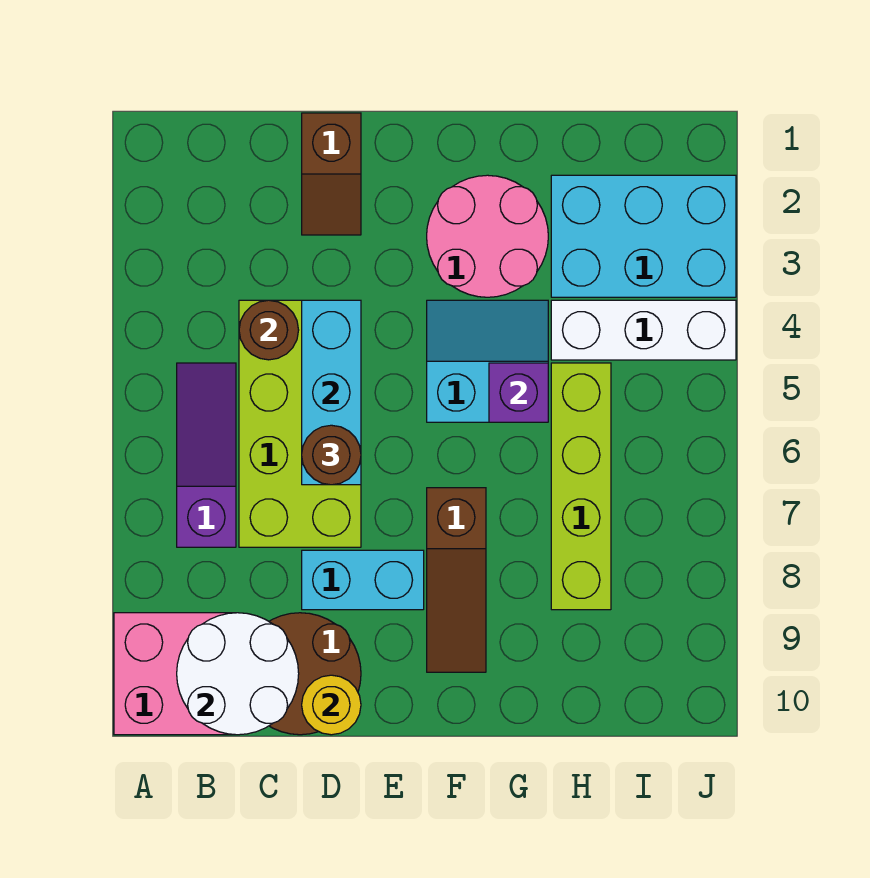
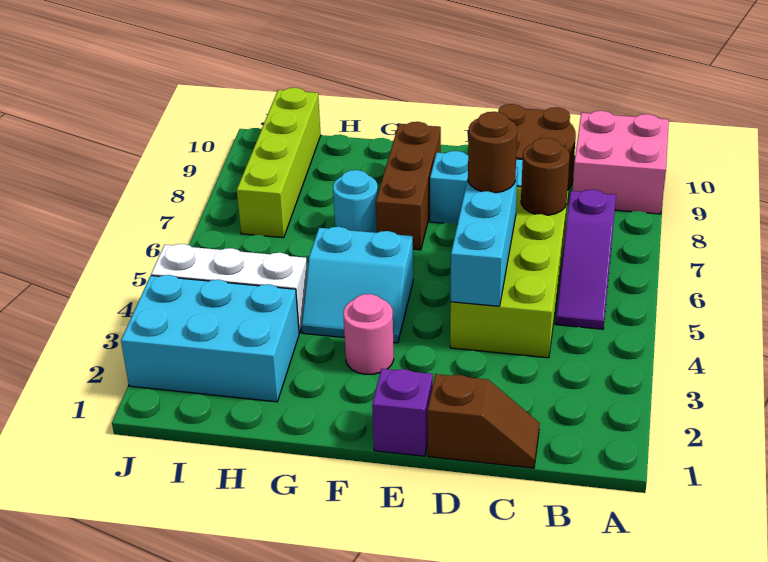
white 2x2 round brick [177,613,299,735] -> none
brown 1x1 round brick [239,300,299,360] -> brown 1x1 round brick moved to [521,138,570,215]
brown 1x2 slope [302,113,361,235] -> brown 1x2 slope turned to [427,374,540,468]
yellow 1x1 round brick [302,675,361,735] -> none
pink 2x2 round brick [427,175,548,297] -> pink 1x1 round brick [343,294,394,374]
brown 1x3 slope [427,488,486,672] -> brown 1x3 brick [376,122,441,250]
purple 1x1 brick [489,363,548,422] -> purple 1x1 brick moved to [372,369,433,456]
none -> cyan 1x1 round brick [333,170,378,233]
lime 1x4 brick [551,363,611,610] -> lime 1x4 brick moved to [237,88,321,238]

